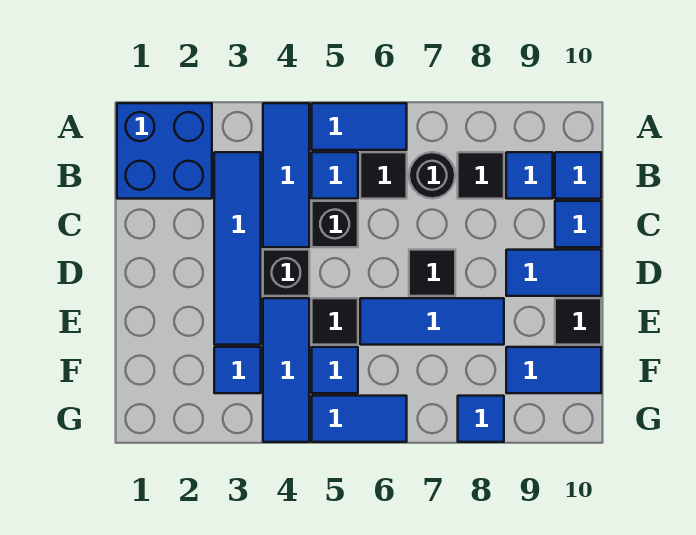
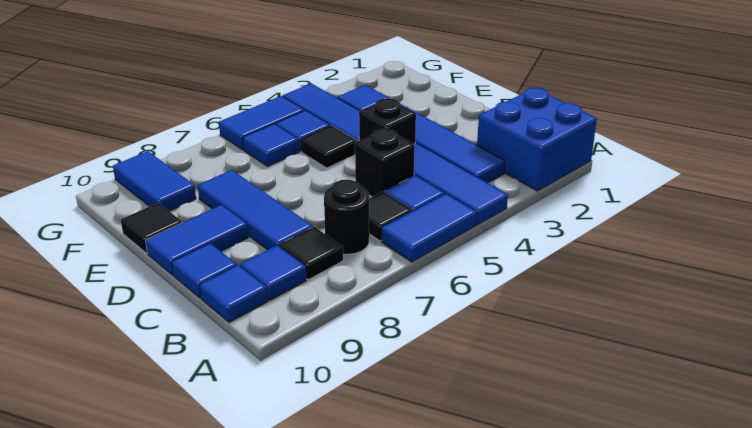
black 1x1 tile [409,250,455,296] -> none
blue 1x3 tile [360,298,504,345] -> blue 1x3 tile turned to [198,170,313,250]
blue 1x2 tile [506,347,601,393] -> blue 1x2 tile turned to [113,151,196,211]
blue 1x1 tile [458,396,504,442] -> blue 1x1 tile moved to [243,124,299,166]

